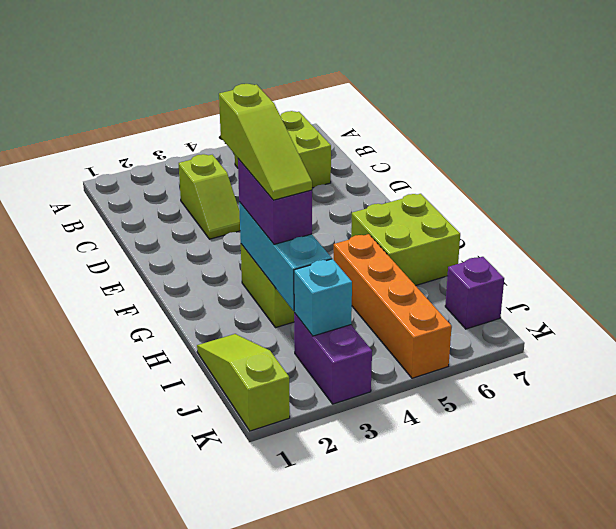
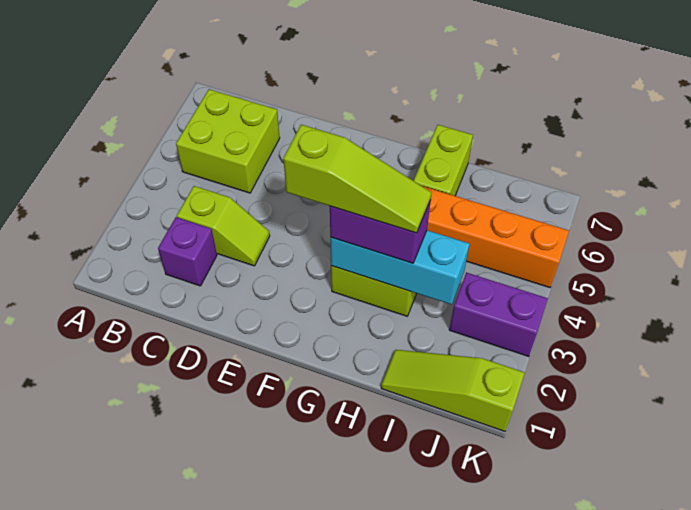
lime 2x2 brick [351,194,460,286] -> lime 1x2 brick [414,125,473,196]
cyan 1x1 brick [294,259,352,336] -> none
purple 1x1 brick [445,257,504,329] -> purple 1x1 brick moved to [158,217,217,286]

